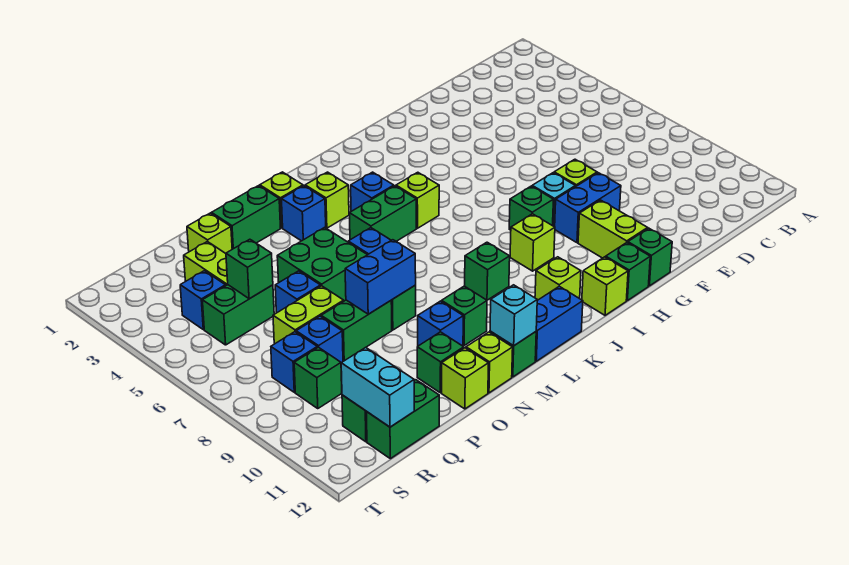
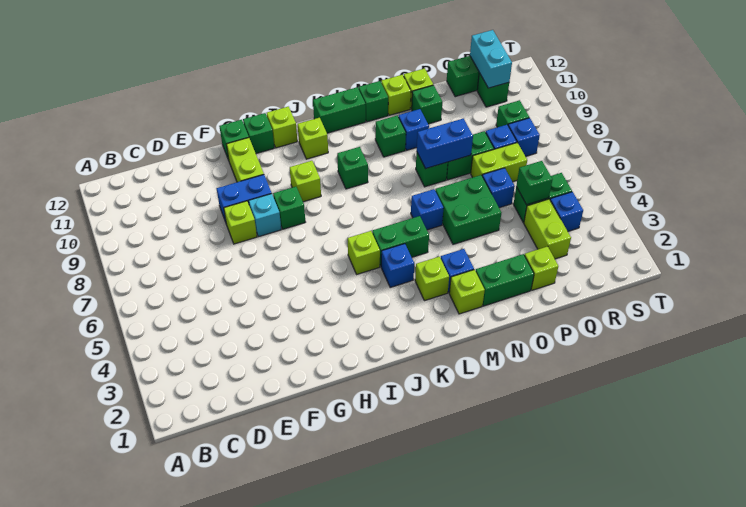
blue 1x2 brick [535,286,583,361] -> green 1x2 brick [313,87,366,133]
cyan 1x1 brick [490,285,537,346] -> none

